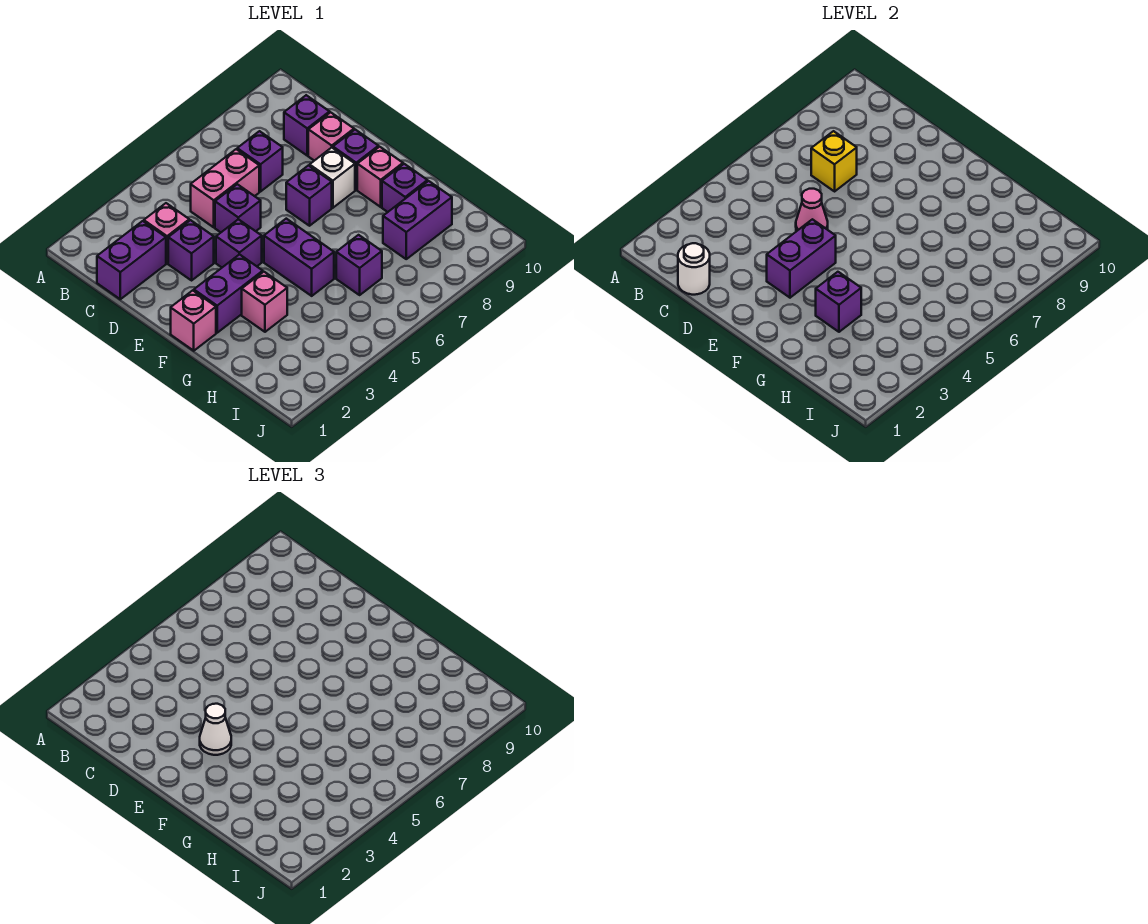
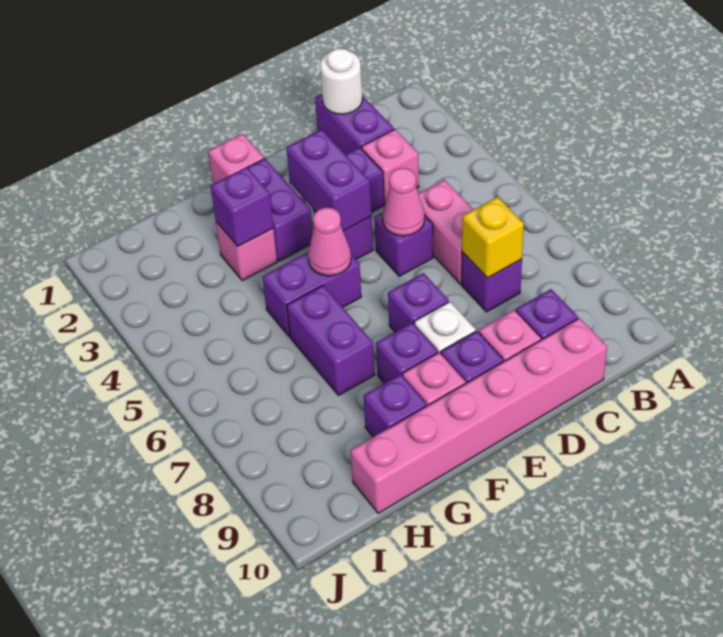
none -> pink 1x6 brick [351,318,607,513]
white 1x1 cone [200,704,231,755] -> none
none -> pink 1x1 cone [308,208,351,276]
purple 1x1 brick [336,235,382,295] -> purple 1x1 brick moved to [376,323,438,383]
purple 1x2 brick [383,181,452,259] -> purple 1x2 brick moved to [287,286,375,395]

